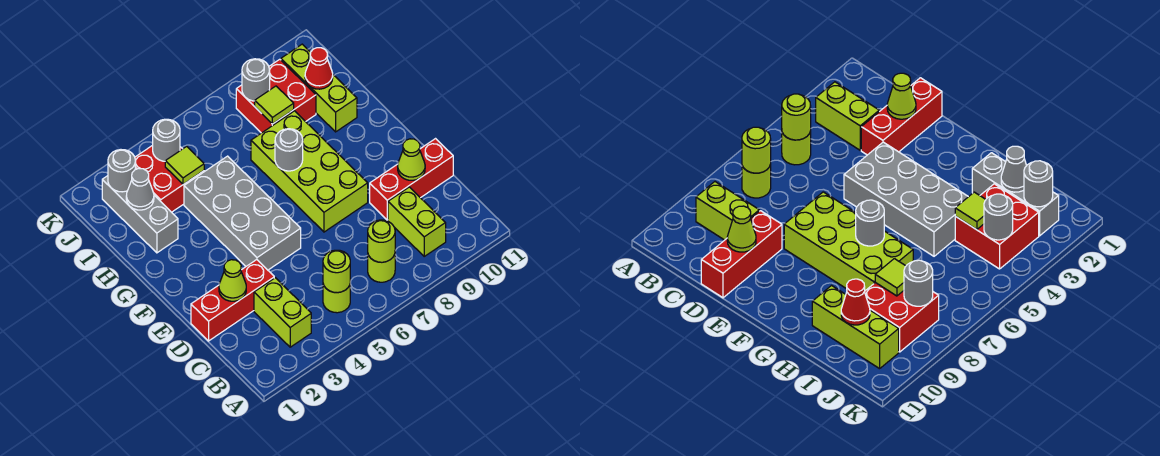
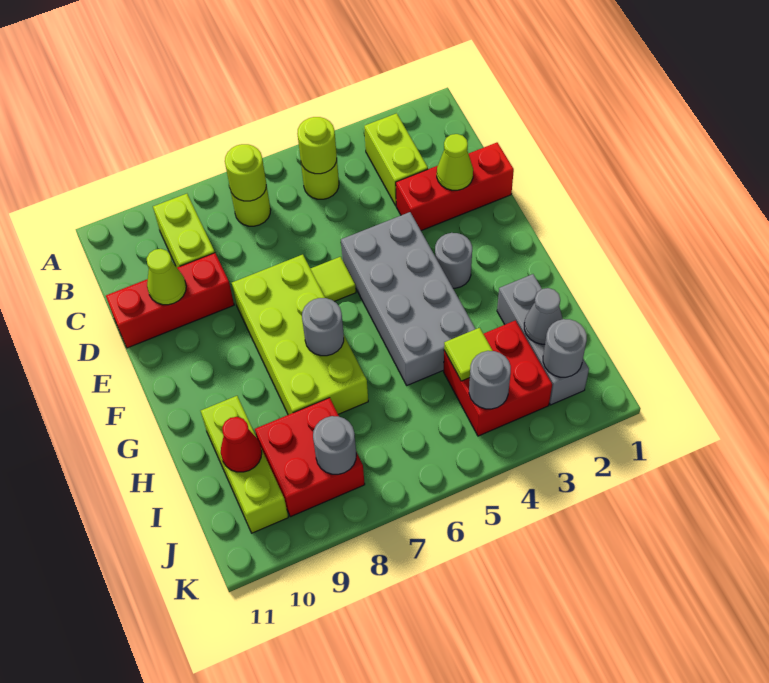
none -> grey 1x1 round brick [435,233,472,288]
lime 1x1 tile [255,86,294,124] -> lime 1x1 tile moved to [310,257,356,301]

